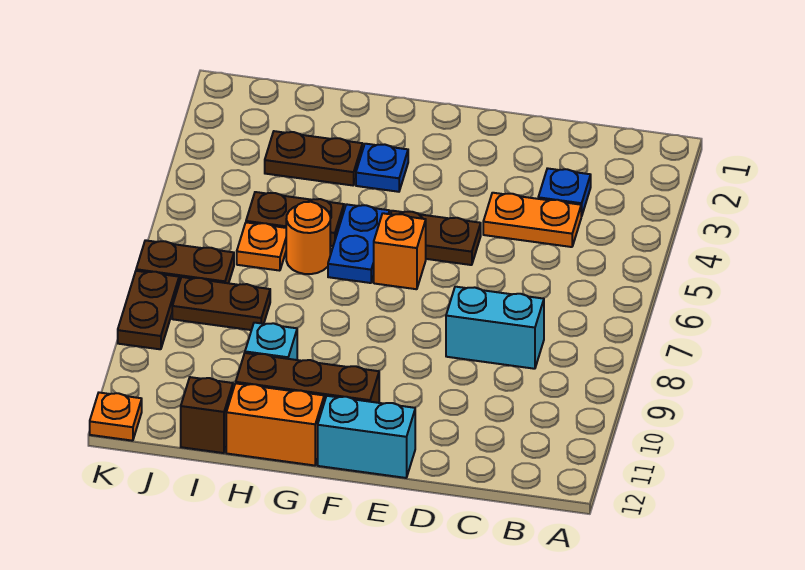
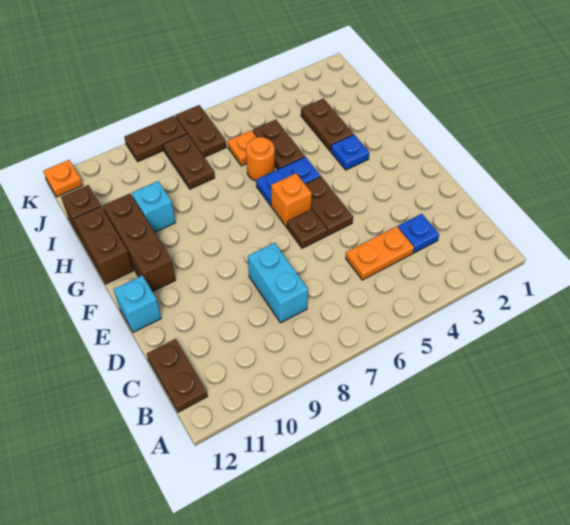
none -> brown 1x2 plate [147,339,208,412]
orange 1x2 plate [483,193,581,247] -> orange 1x2 plate turned to [346,227,414,280]
none -> brown 1x1 plate [287,209,327,248]
cyan 1x2 brick [318,396,415,478] -> cyan 1x1 brick [113,275,161,332]
orange 1x2 brick [226,383,324,465] -> brown 1x2 brick [74,206,133,284]

